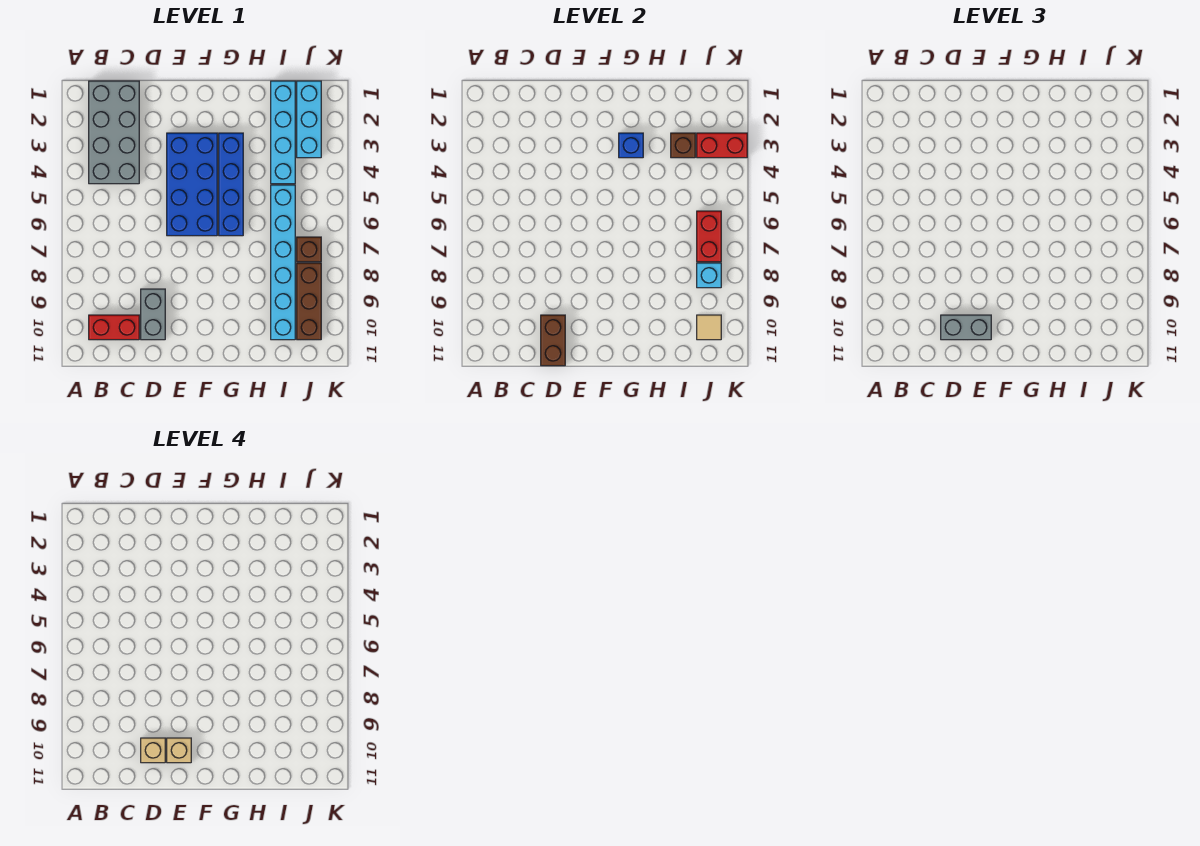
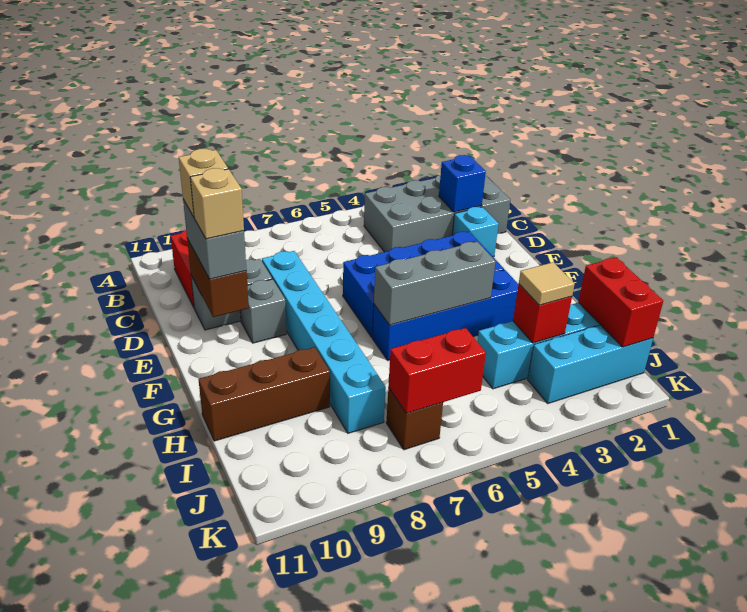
brown 1x2 brick [541,315,565,366] -> brown 1x2 brick turned to [187,239,249,317]
none -> grey 1x1 brick [240,279,286,343]
blue 1x1 brick [619,133,643,158] -> blue 1x1 brick moved to [439,155,486,212]
none -> grey 1x3 brick [374,242,496,325]
brown 1x1 brick [671,133,695,158] -> red 1x1 brick [513,284,572,343]
cyan 1x6 brick [271,185,295,340] -> cyan 1x6 brick turned to [262,251,386,433]
red 1x2 brick [697,133,747,158] -> red 1x2 brick moved to [578,258,663,347]
brown 1x3 brick [297,263,321,340] -> brown 1x3 brick moved to [199,347,330,441]
cyan 1x1 brick [697,263,721,288] -> cyan 1x1 brick moved to [452,207,499,257]
tan 1x1 tile [697,315,721,340] -> tan 1x1 tile moved to [519,262,575,305]

